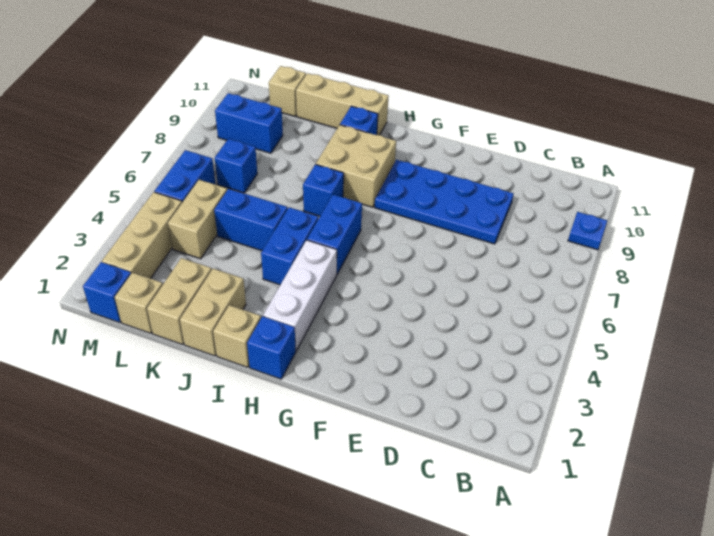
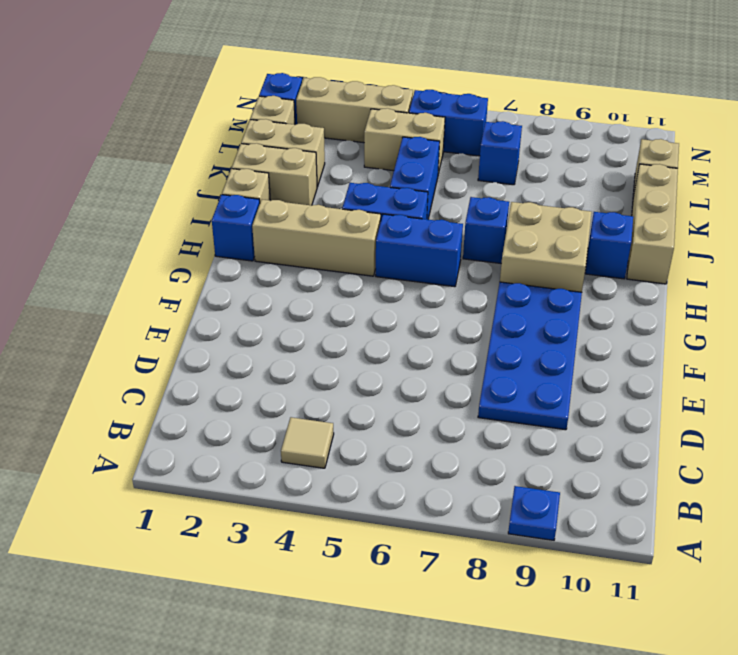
none -> tan 1x1 tile [281,417,334,468]
white 1x3 brick [263,240,337,351] -> tan 1x3 brick [252,199,381,276]
blue 1x2 brick [215,93,283,153] -> none

